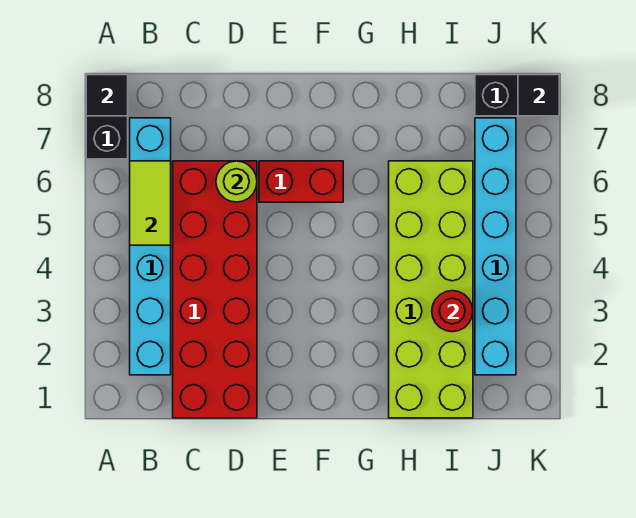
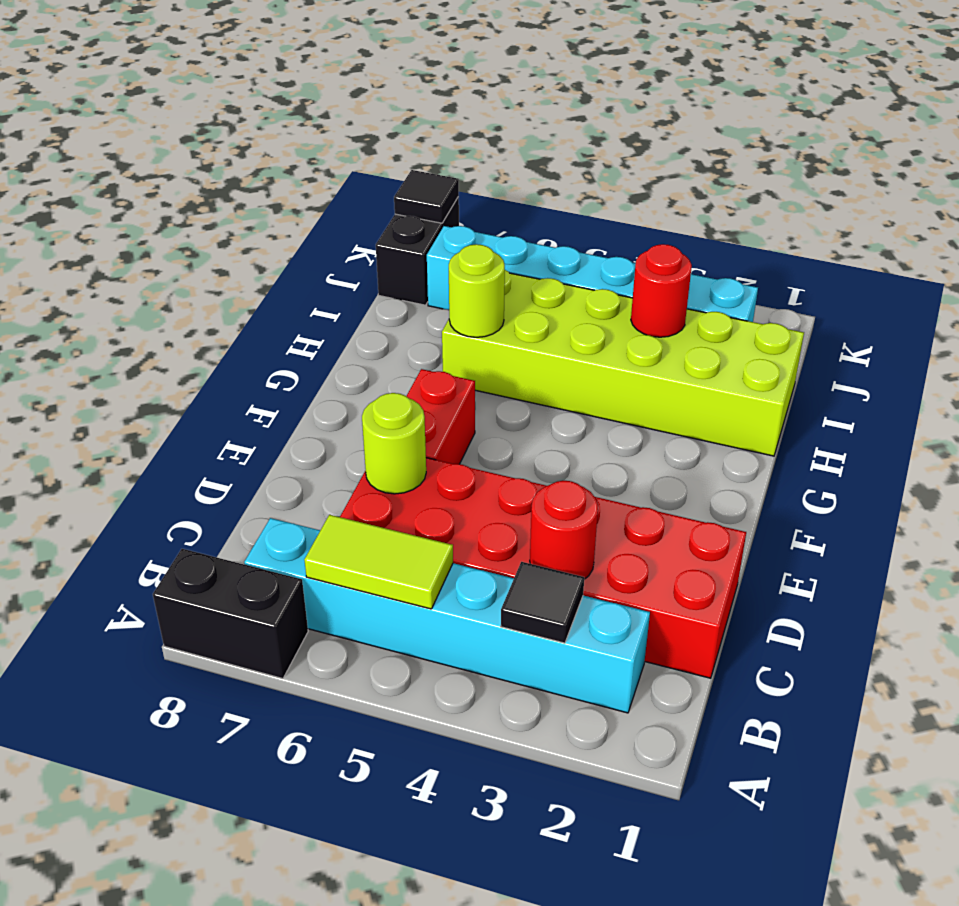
black 1x1 tile [86,75,128,116] -> black 1x1 tile moved to [501,562,584,643]
none -> red 1x1 round brick [530,481,598,579]
none -> lime 1x1 round brick [449,244,505,337]

